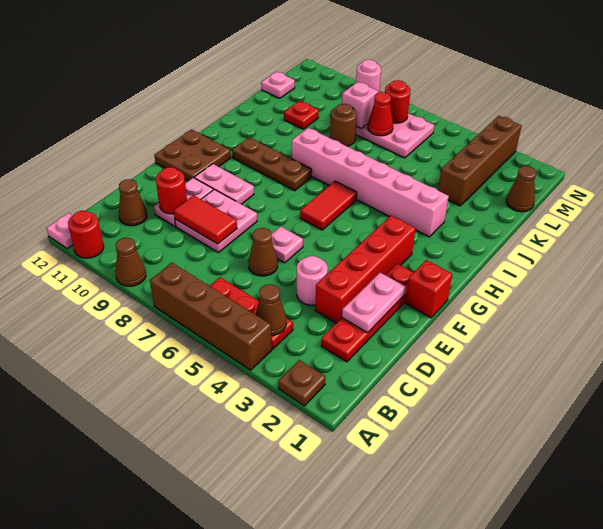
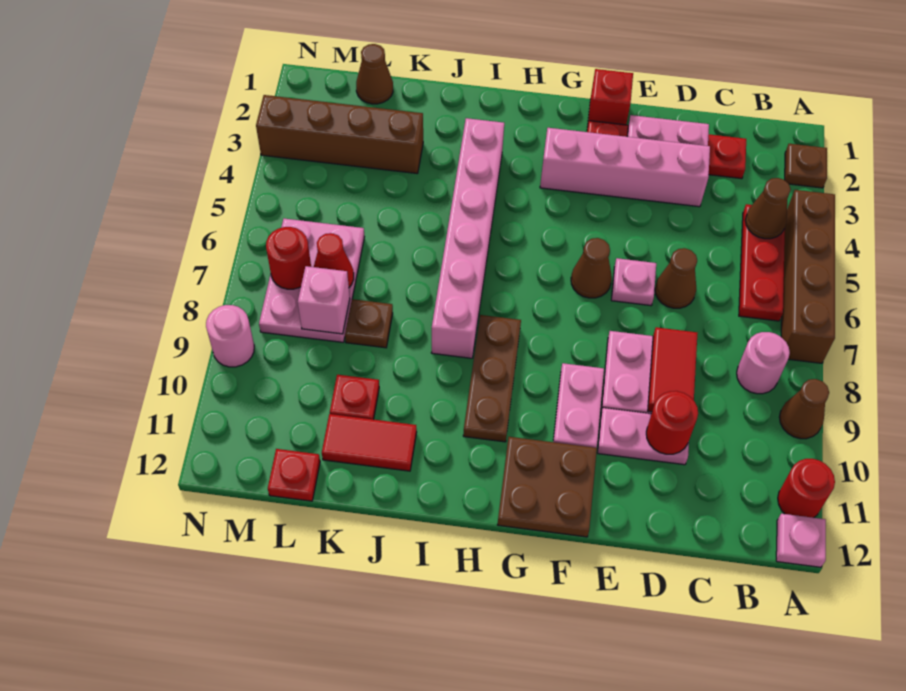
brown 1x1 cone [119,179,147,226] -> brown 1x1 cone moved to [571,238,612,298]
red 1x4 brick [315,215,416,323] -> pink 1x4 brick [540,128,710,207]
pink 1x1 round brick [297,256,328,305] -> pink 1x1 round brick moved to [737,332,790,394]
red 1x2 tile [300,181,357,230] -> red 1x2 tile moved to [322,414,417,471]
brown 1x1 round brick [330,104,357,146] -> brown 1x1 plate [345,299,393,348]
pink 1x1 plate [261,72,295,98] -> red 1x1 plate [268,449,320,501]

